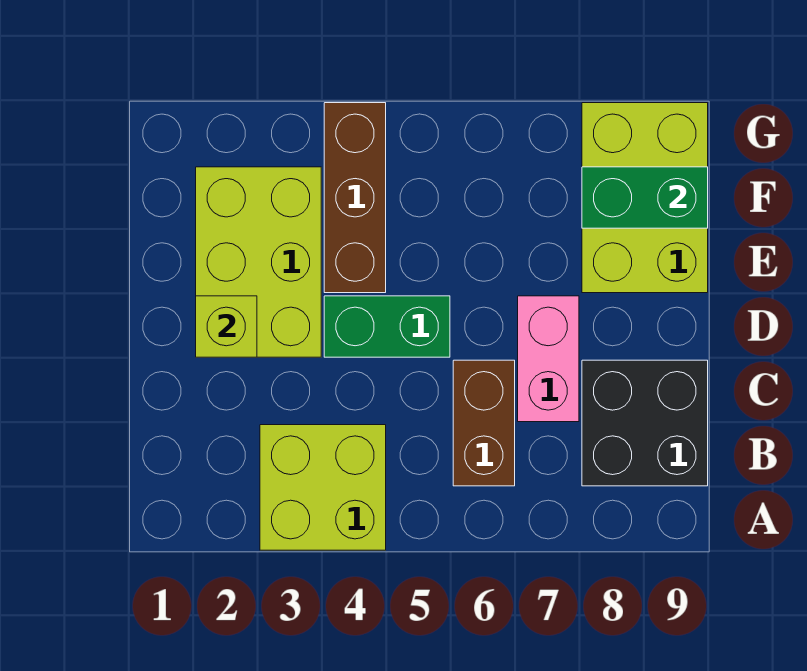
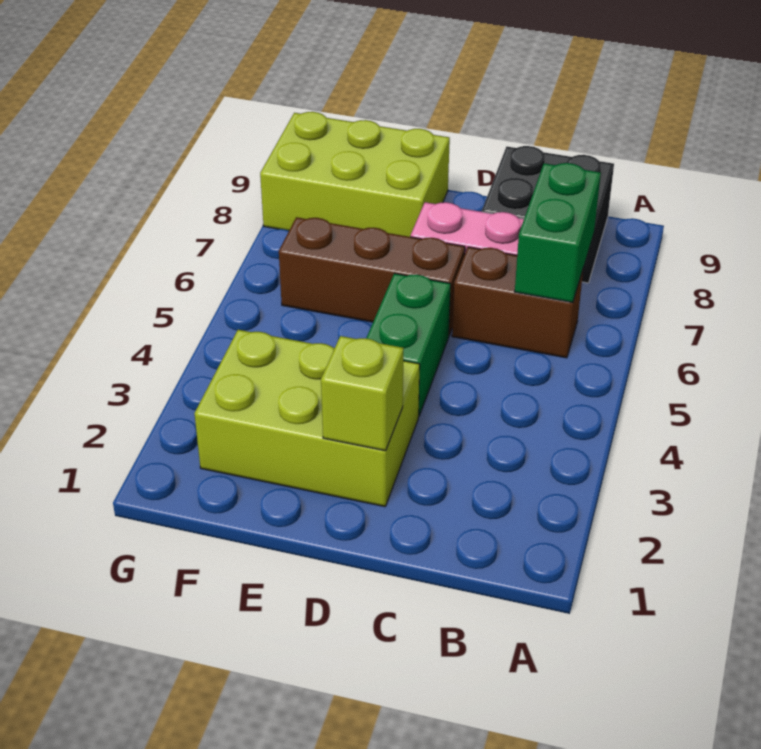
lime 2x2 brick [260,425,386,550] -> none
brown 1x3 brick [324,103,386,293] -> brown 1x3 brick moved to [279,217,465,335]
green 1x2 brick [582,167,708,228] -> green 1x2 brick moved to [515,163,601,302]

